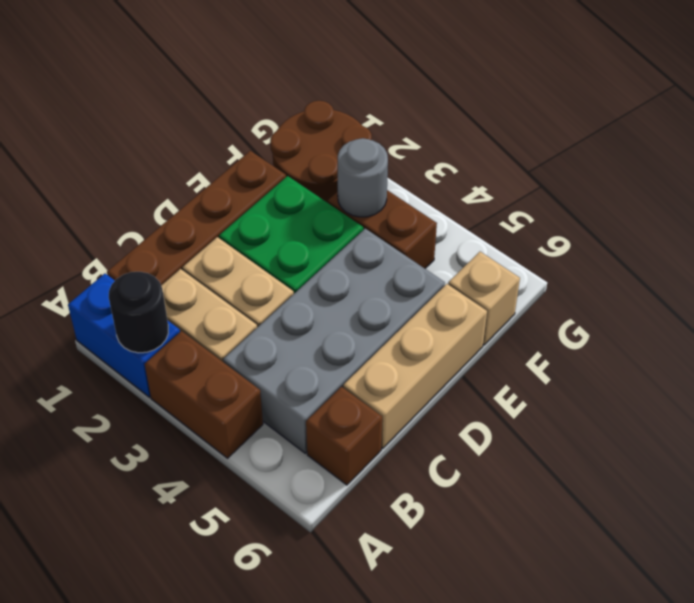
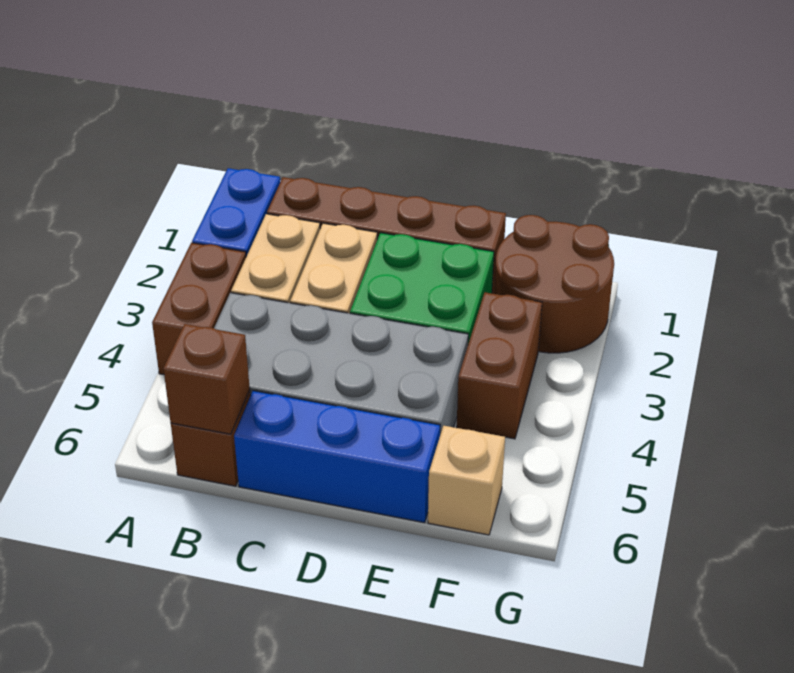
black 1x1 round brick [109,272,168,353] -> none
none -> brown 1x1 brick [163,324,250,434]
tan 1x3 brick [343,284,487,448] -> blue 1x3 brick [234,391,440,523]
grey 1x1 round brick [338,138,388,217] -> none

